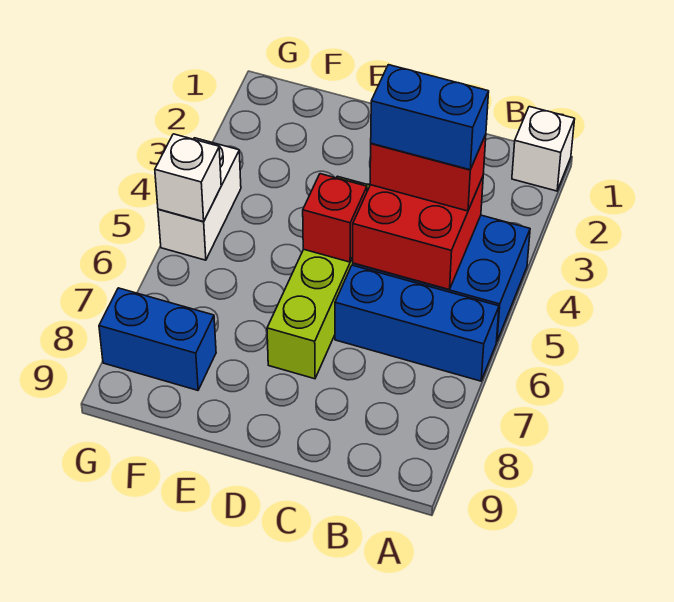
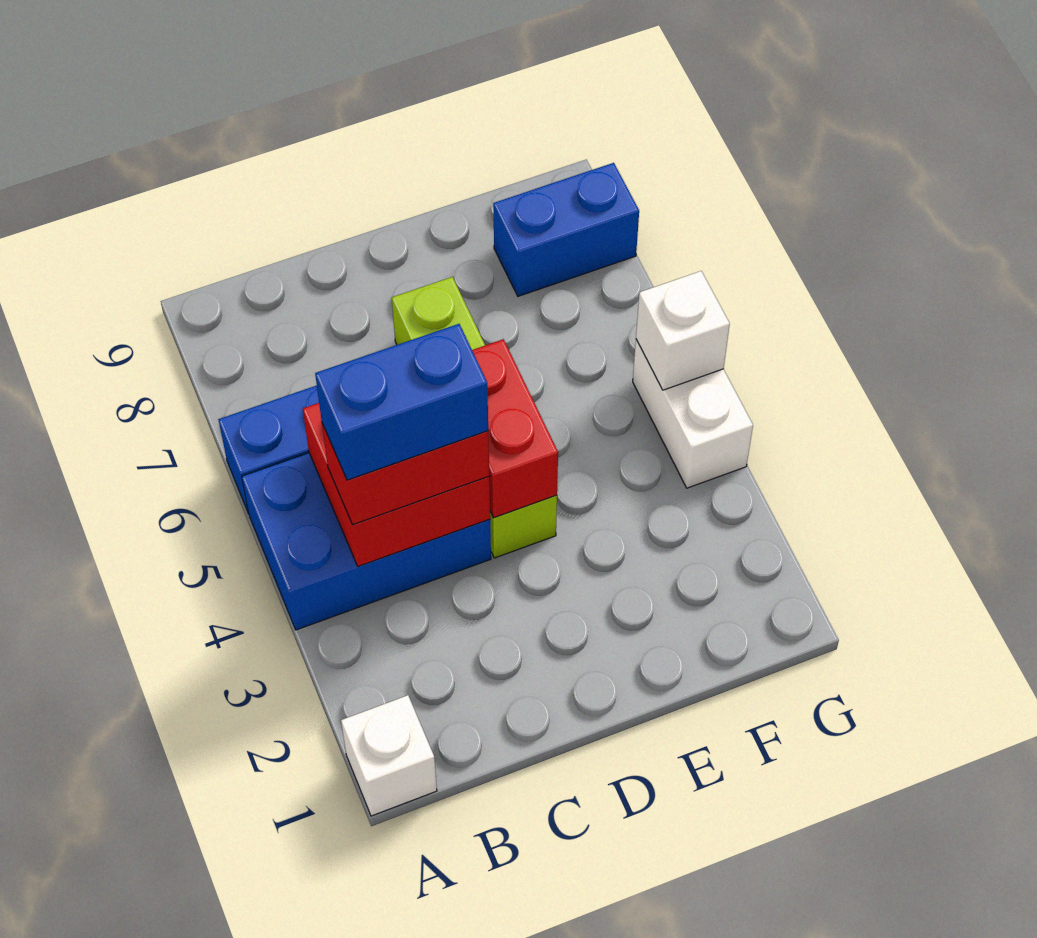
red 1x1 brick [303,174,367,262] -> red 1x2 brick [472,339,558,518]

